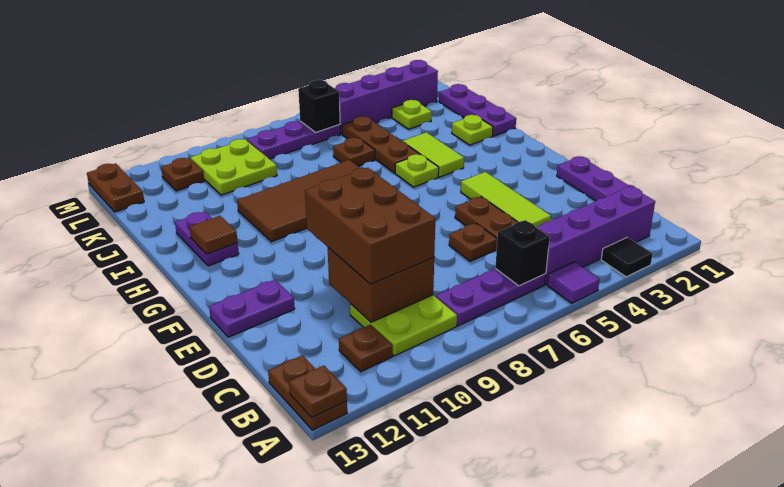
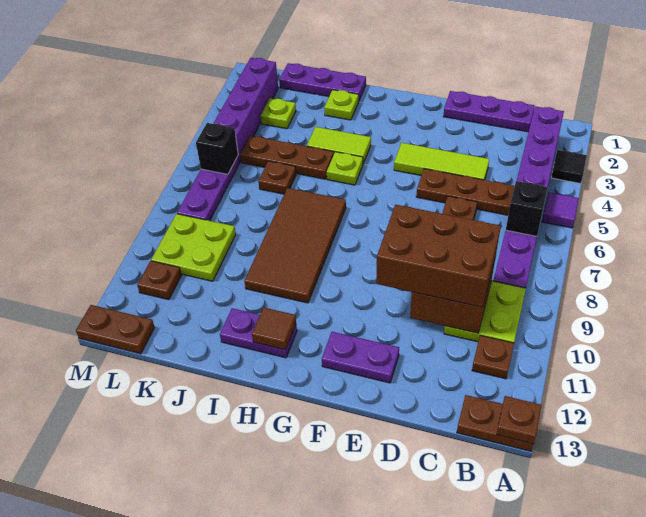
purple 1x2 plate [209,280,295,337] -> purple 1x2 plate turned to [322,332,399,383]

